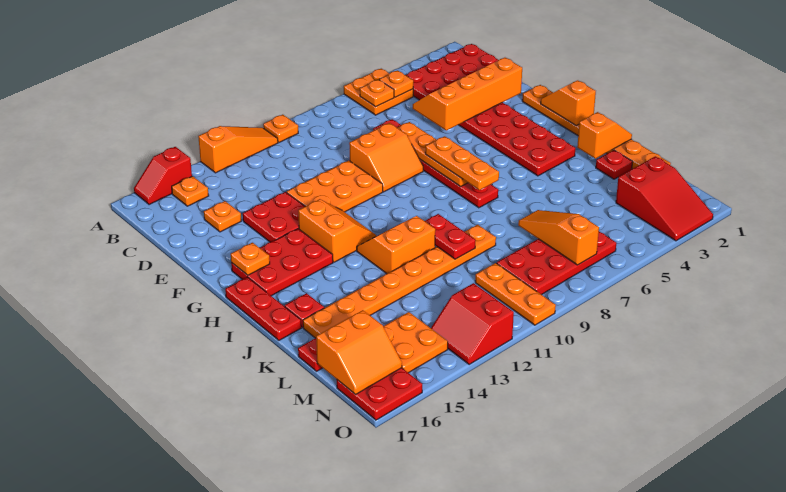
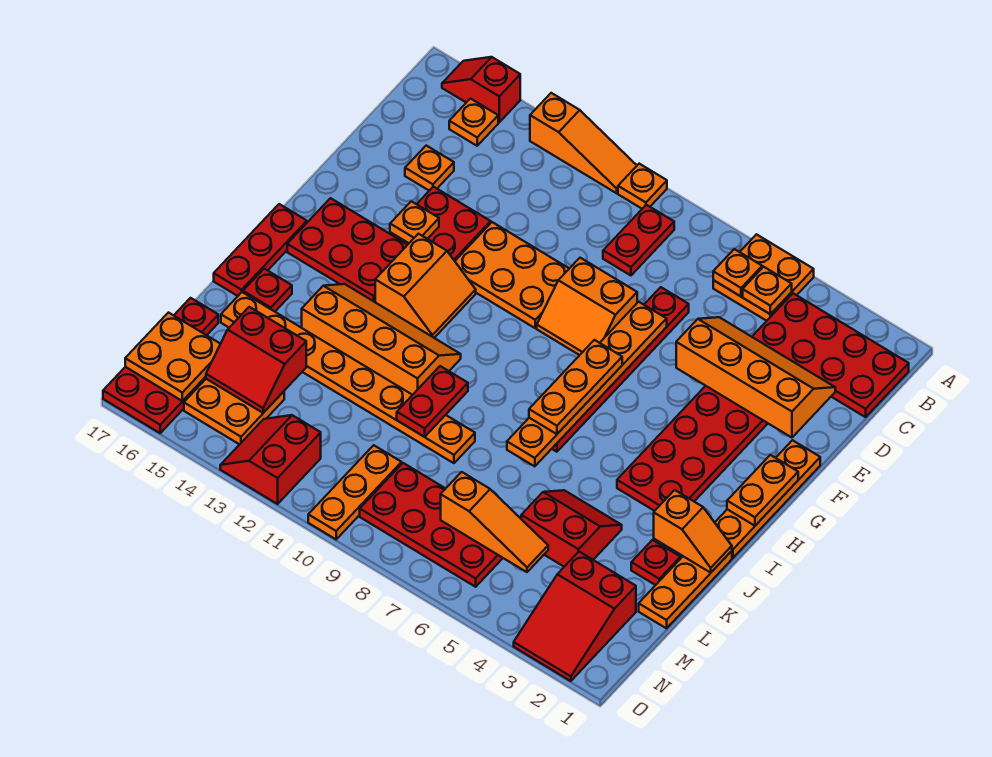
none -> red 1x2 plate [603,205,674,275]
orange 1x4 plate [398,122,468,187] -> orange 1x6 plate [507,302,667,466]
orange 1x2 slope [541,80,596,125] -> orange 1x2 plate [727,455,798,526]
orange 1x1 plate [231,243,270,275] -> orange 1x1 plate moved to [390,201,439,243]
orange 2x2 slope [357,216,435,274] -> orange 2x4 slope [302,284,461,395]
none -> red 2x2 slope [521,490,622,567]
orange 1x3 slope [518,210,599,265] -> orange 1x3 slope turned to [441,472,548,572]
none -> red 2x2 slope [206,307,306,413]
orange 2x2 slope [316,310,402,395] -> orange 2x2 plate [125,313,220,401]

